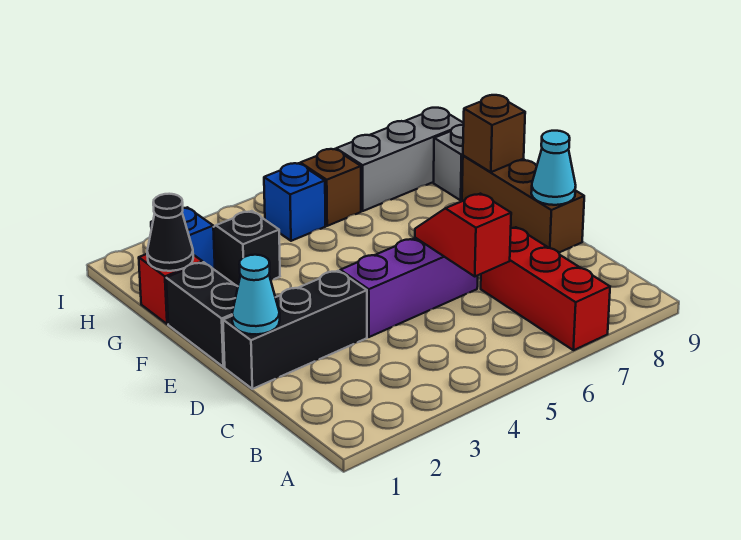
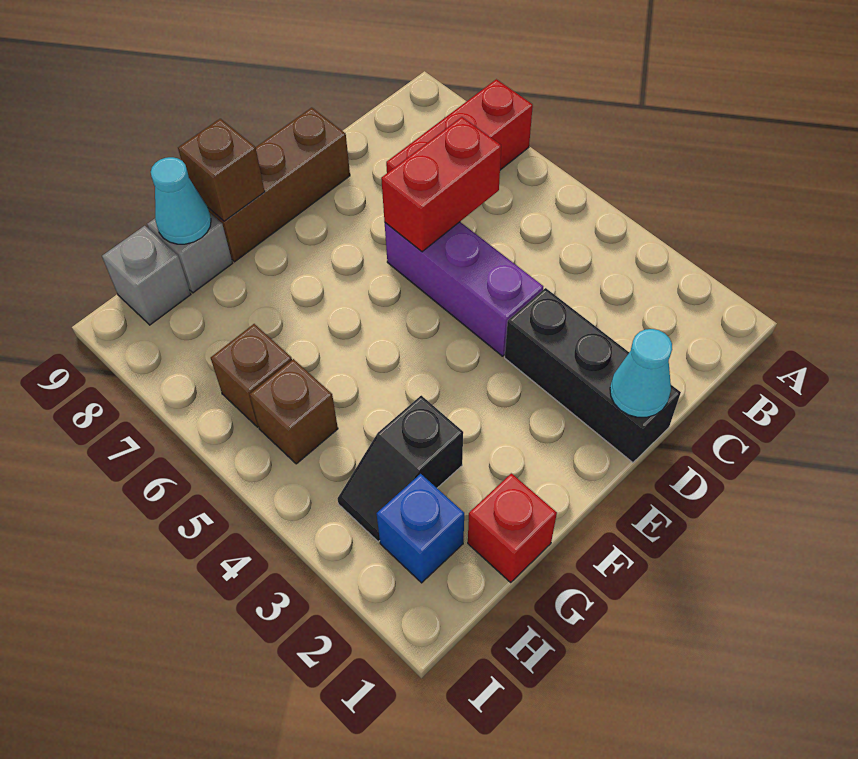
red 1x2 slope [415,194,511,276] -> red 1x2 brick [381,117,501,252]
cyan 1x1 cone [531,131,576,205] -> cyan 1x1 cone moved to [151,157,211,244]
black 1x2 brick [166,262,238,367] -> none
black 1x1 cone [147,194,193,271] -> none
blue 1x1 brick [264,163,325,241] -> brown 1x1 brick [250,359,338,464]
grey 1x3 brick [336,108,464,211] -> grey 1x1 brick [102,226,191,325]

